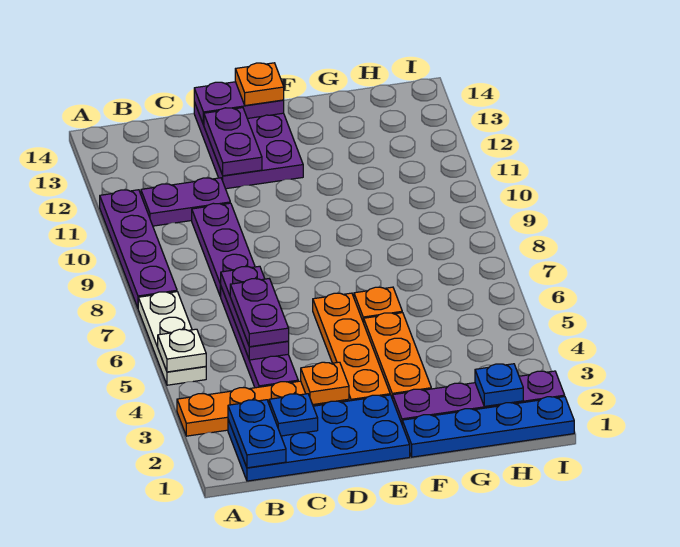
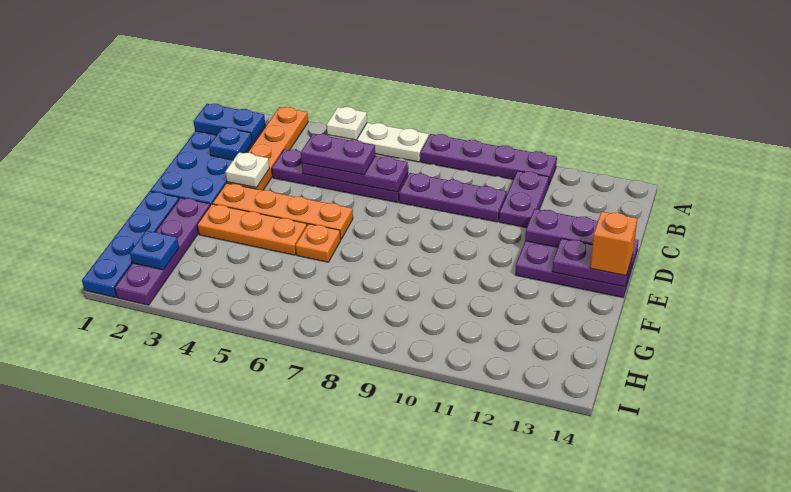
orange 1x1 plate [301,362,349,405] -> white 1x1 plate [225,152,269,188]
purple 1x2 plate [194,82,284,125] -> purple 1x2 plate turned to [552,239,633,287]
orange 1x1 plate [235,63,284,106] -> orange 1x1 brick [590,212,638,276]

